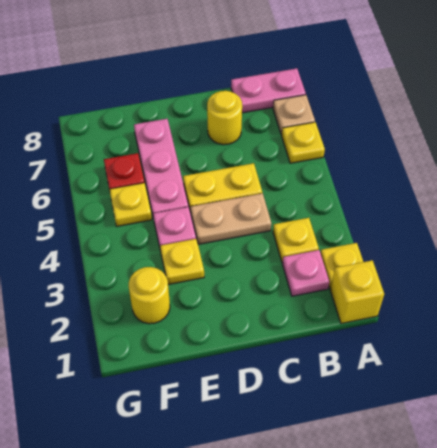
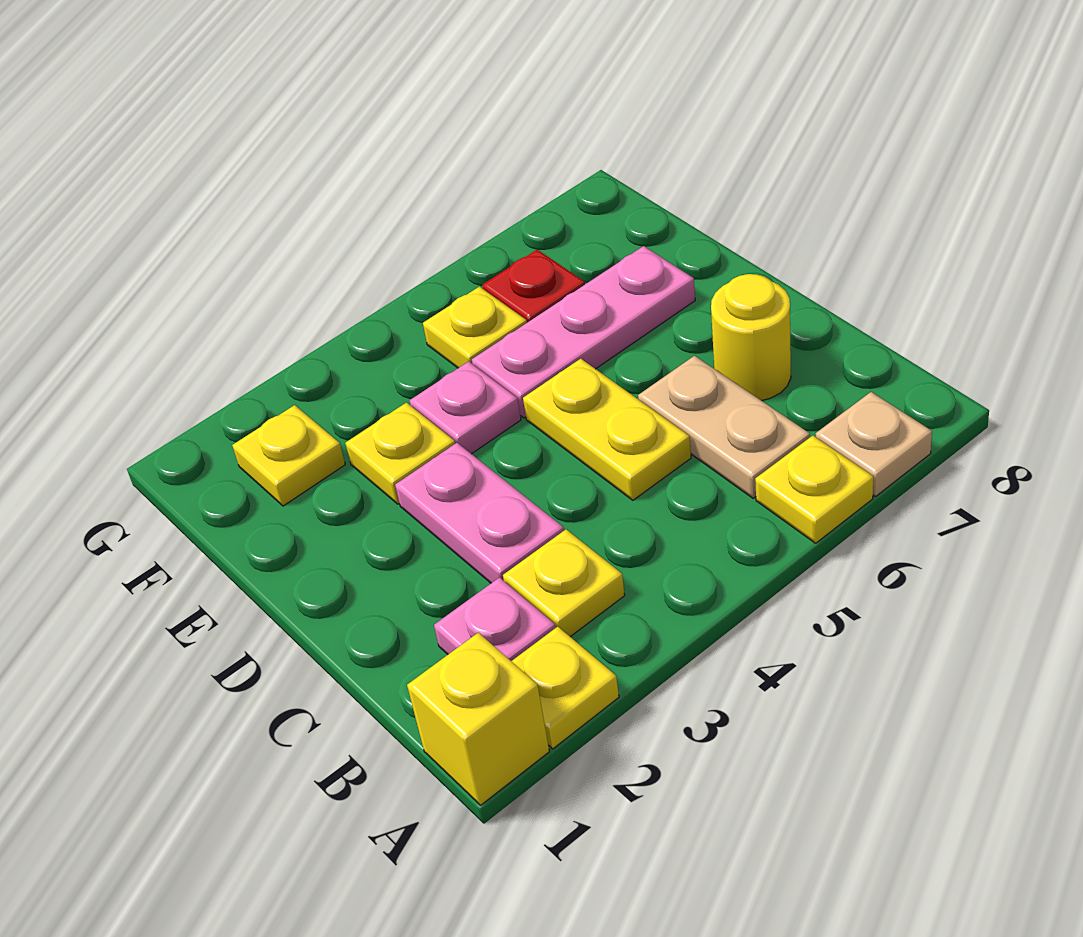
pink 1x2 plate [231,68,306,113] -> pink 1x2 plate moved to [395,443,564,583]
tan 1x2 plate [191,193,271,244] -> tan 1x2 plate moved to [638,356,810,498]
yellow 1x1 round brick [129,267,170,324] -> yellow 1x1 plate [232,405,345,506]

